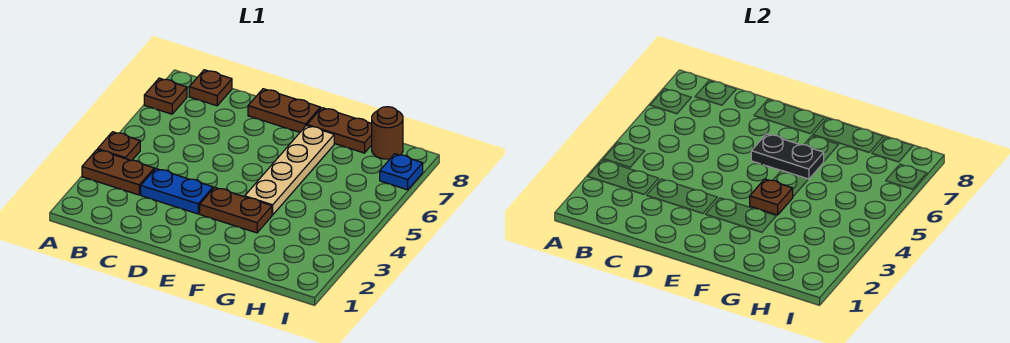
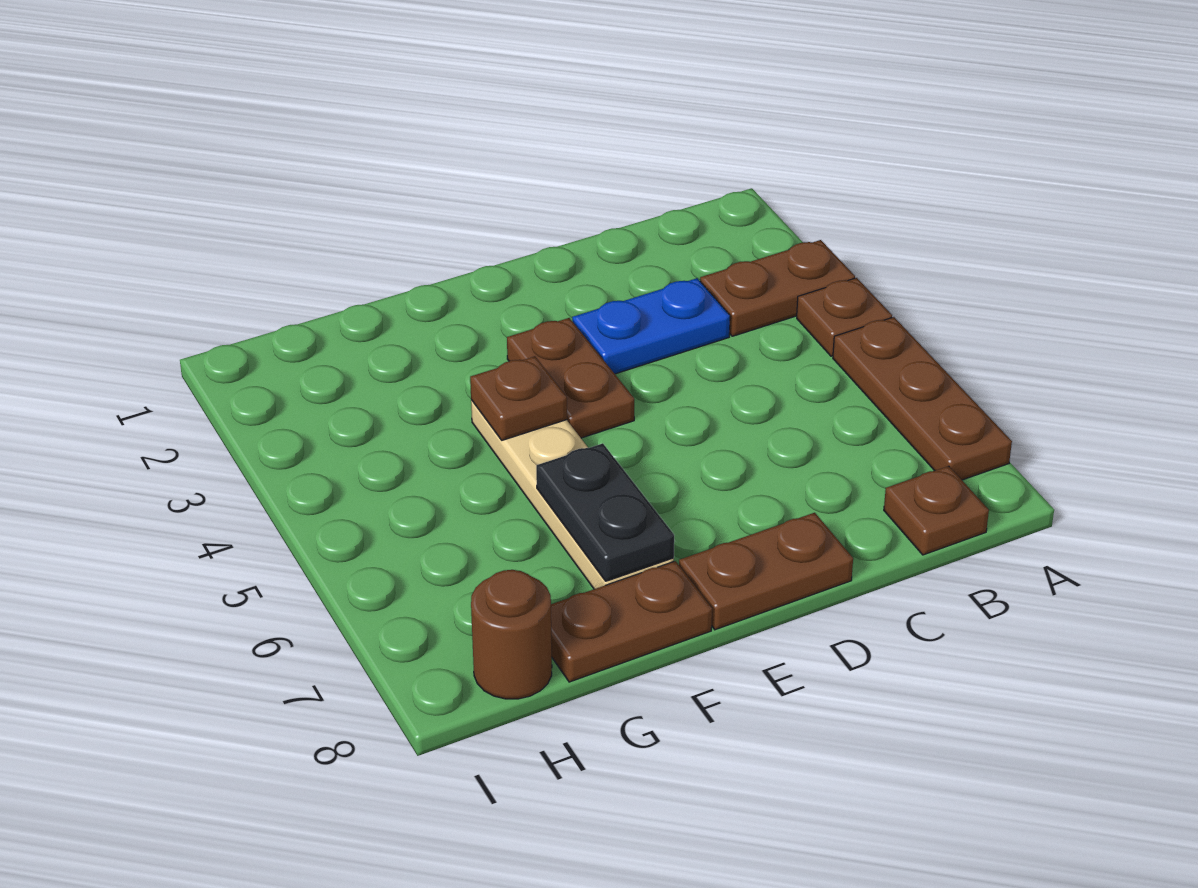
brown 1x1 plate [144,78,187,114] -> brown 1x3 plate [833,317,1012,480]
brown 1x2 plate [200,187,272,233] -> brown 1x2 plate turned to [507,318,634,438]
black 1x2 plate [751,134,824,179] -> black 1x2 plate turned to [536,443,674,581]
blue 1x1 plate [380,154,423,190] -> none

